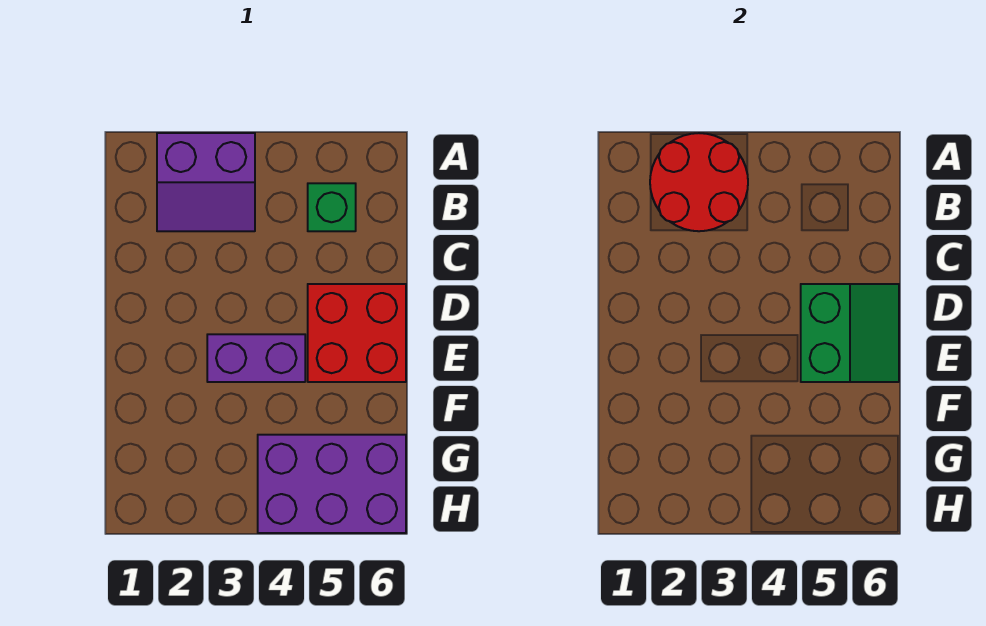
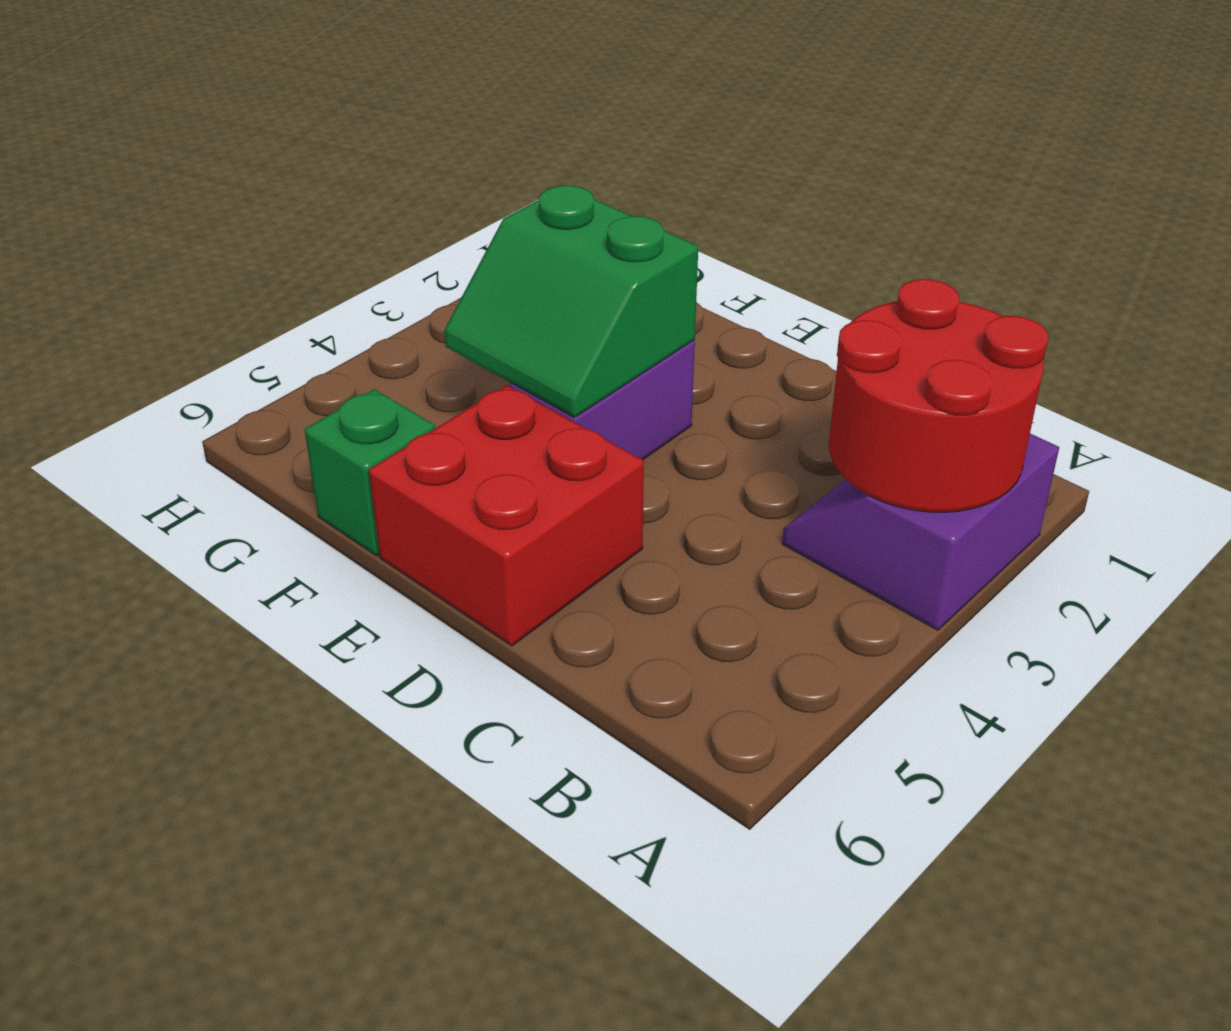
green 1x1 brick [308,183,356,231] -> green 1x1 brick moved to [304,389,435,556]
green 2x2 slope [801,284,899,382] -> green 2x2 slope moved to [444,185,698,417]
purple 2x3 brick [258,435,406,533] -> none

